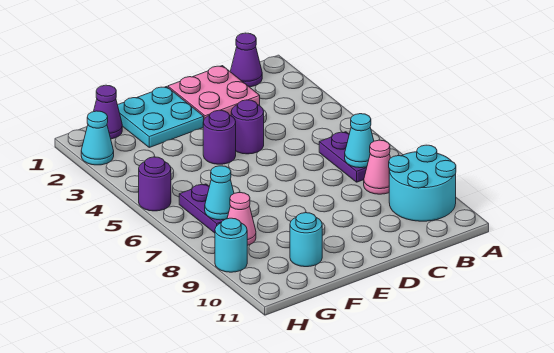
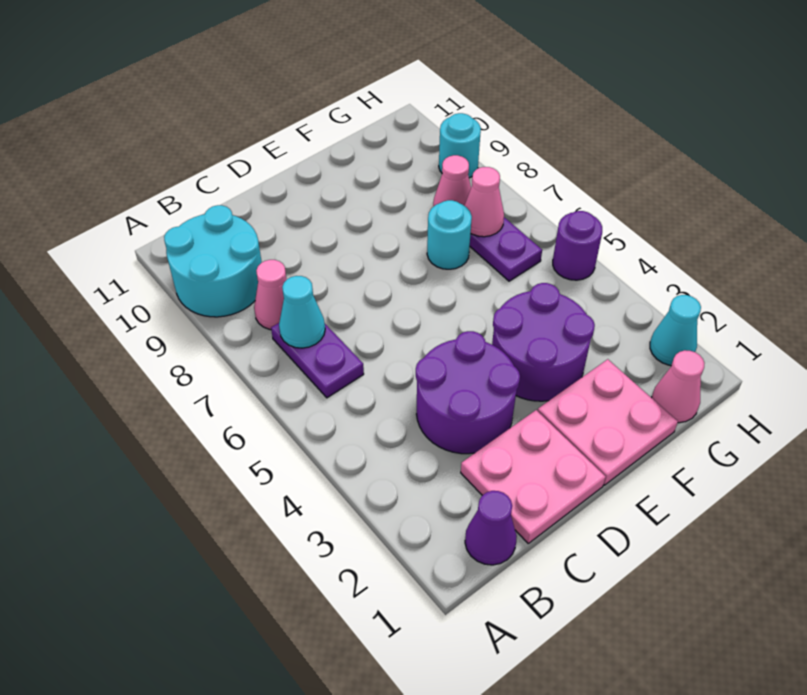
purple 1x1 round brick [231,100,264,154] -> purple 2x2 round brick [416,331,520,454]
cyan 2x2 plate [118,87,204,147] -> pink 2x2 plate [538,359,678,485]
purple 1x1 round brick [203,110,236,164] -> purple 2x2 round brick [492,283,595,401]
cyan 1x1 round brick [290,213,322,267] -> cyan 1x1 round brick moved to [427,200,472,269]
purple 1x1 cone [94,85,122,139] -> pink 1x1 cone [652,350,705,423]
cyan 1x1 cone [205,166,234,220] -> pink 1x1 cone [465,167,504,237]

